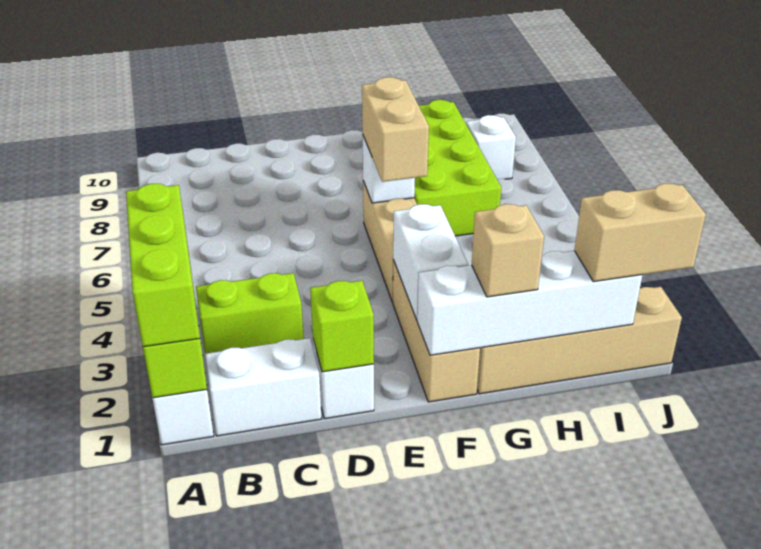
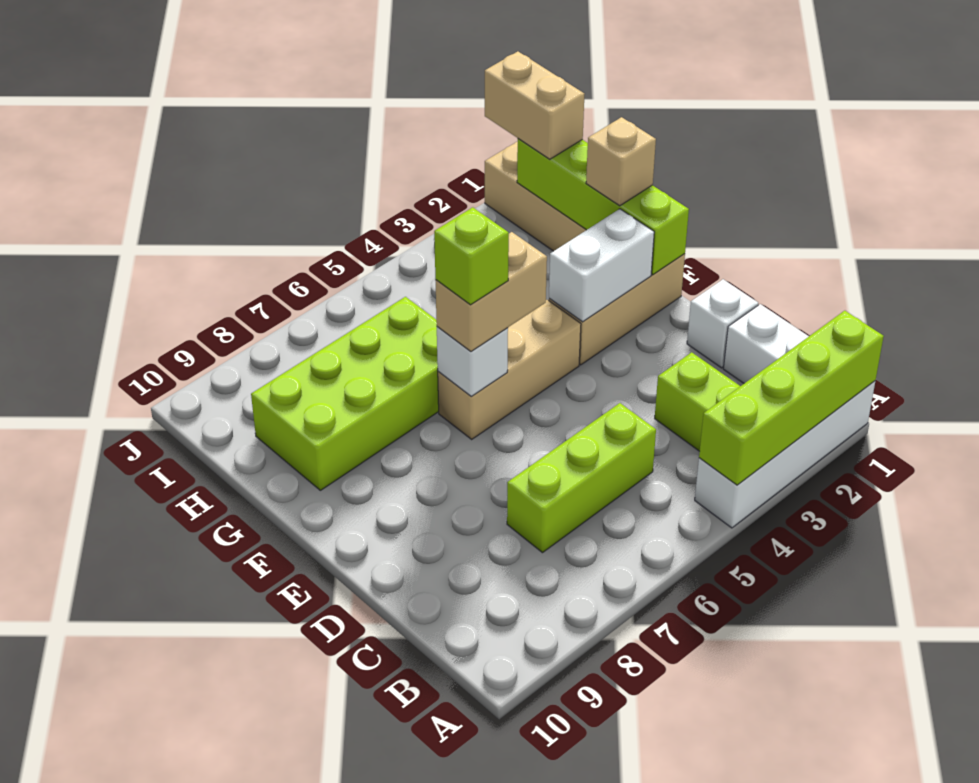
lime 1x3 brick [126,184,200,347] -> lime 1x3 brick moved to [507,403,656,553]
lime 1x1 brick [310,281,374,372] -> lime 1x1 brick moved to [434,207,509,305]
white 1x4 brick [417,251,642,355] -> lime 1x4 brick [517,139,689,275]
white 1x1 brick [466,115,516,179] -> none

